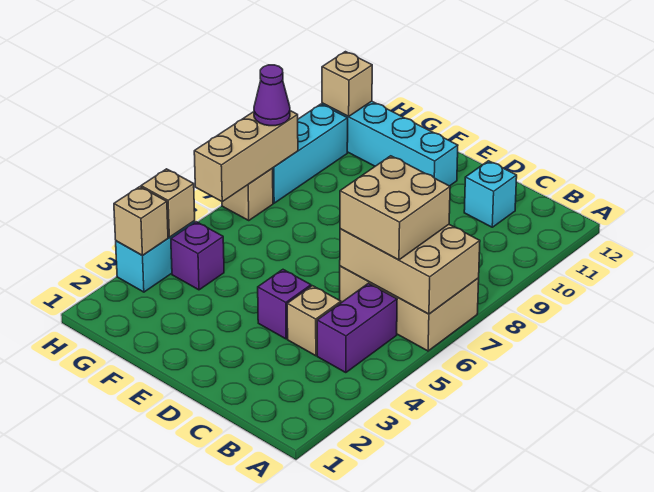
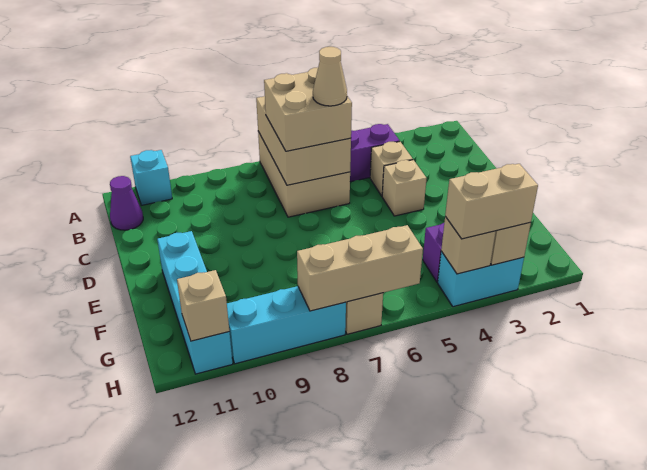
none -> tan 1x1 cone [313,47,347,106]
cyan 1x1 brick [464,161,517,227] -> cyan 1x1 brick moved to [130,150,172,205]
purple 1x1 brick [258,270,311,339] -> tan 1x1 brick [382,160,427,216]
none -> tan 1x2 brick [445,164,538,239]
purple 1x1 cone [254,65,290,126] -> purple 1x1 cone moved to [110,176,143,230]

